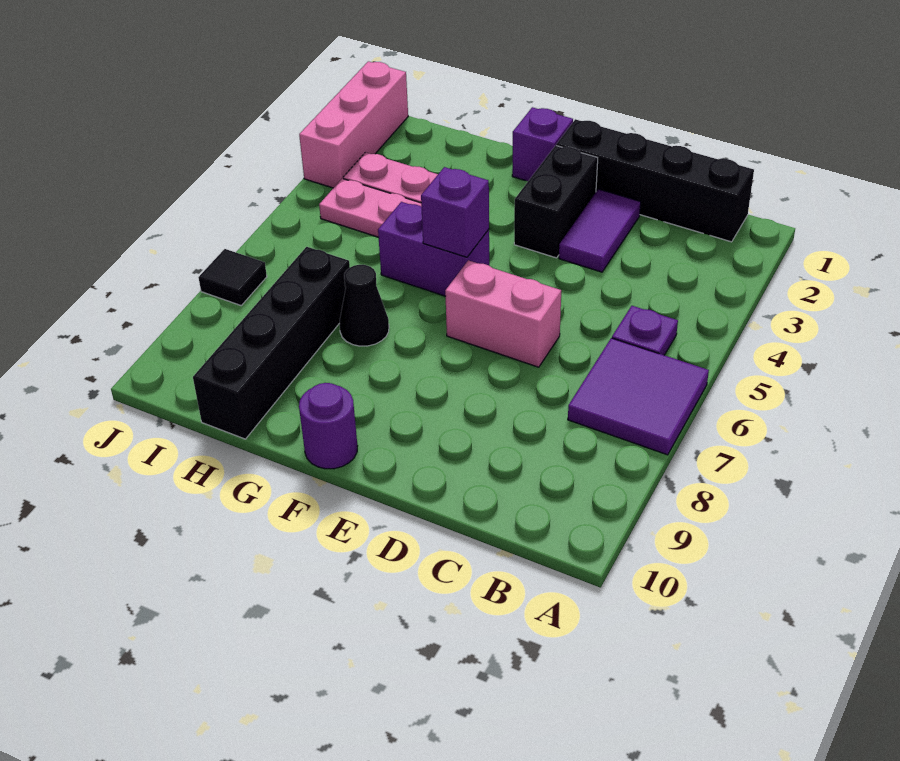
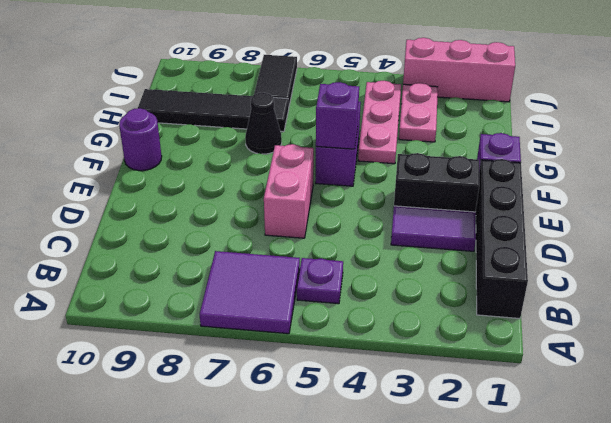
black 1x4 brick [193,247,350,439] -> black 1x4 tile [138,89,289,132]
black 1x1 tile [198,249,267,305] -> black 1x2 tile [254,55,297,107]

